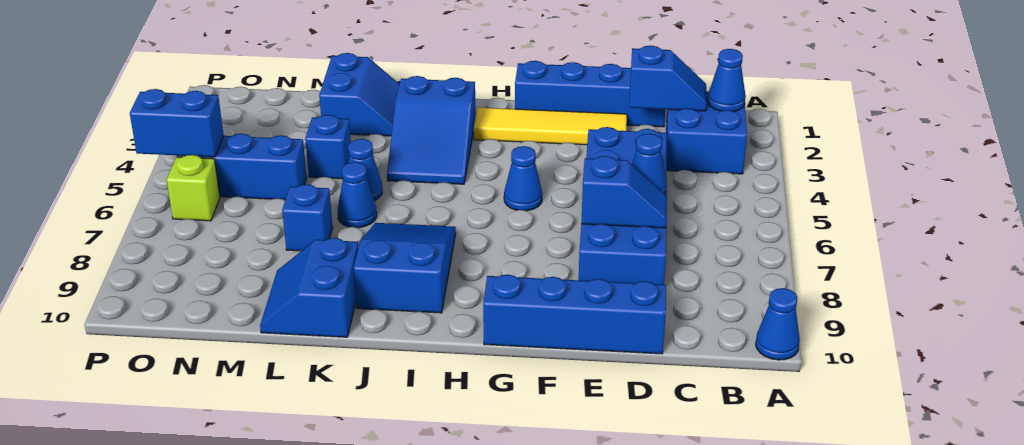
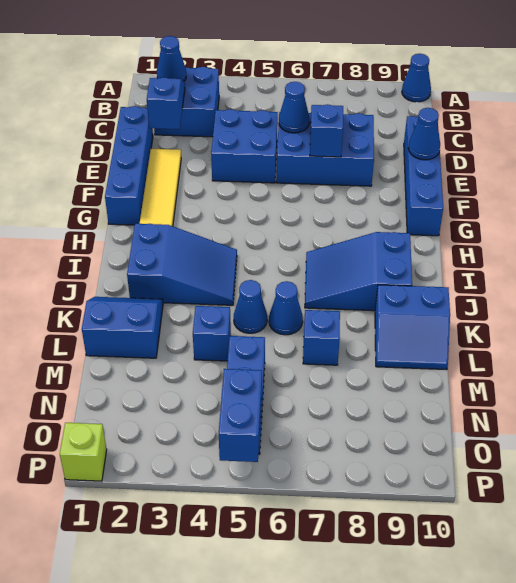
blue 1x1 cone [504,146,542,211] -> blue 1x1 cone moved to [408,108,440,160]
lime 1x1 brick [167,155,220,221] -> lime 1x1 brick moved to [60,423,107,481]

